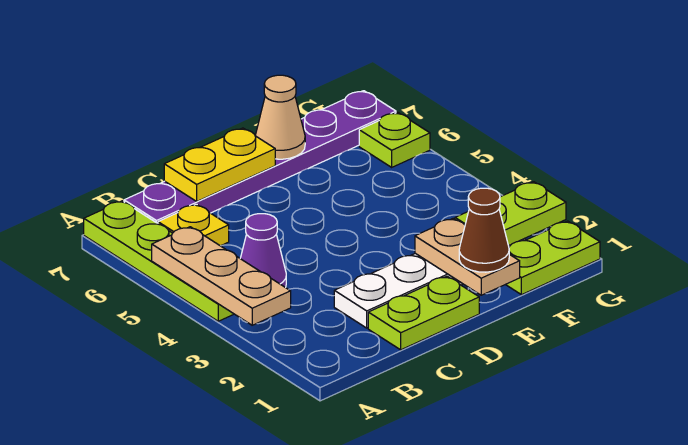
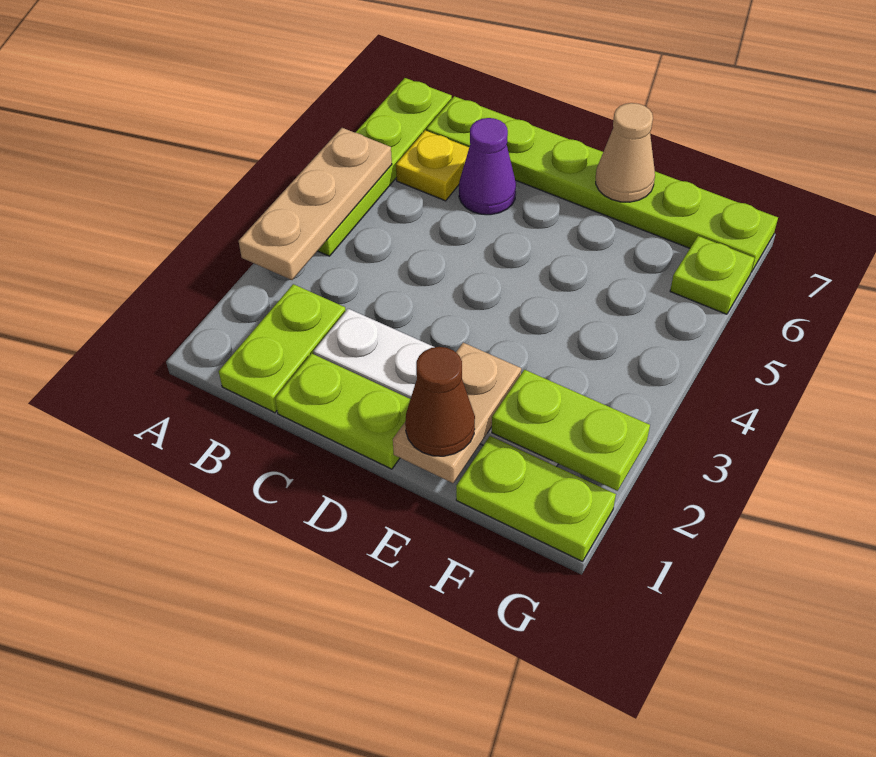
none -> lime 1x2 plate [219,284,346,413]
purple 1x1 cone [240,214,286,287] -> purple 1x1 cone moved to [459,118,516,215]
purple 1x6 plate [124,91,396,223] -> lime 1x6 plate [426,96,778,272]
yellow 1x2 plate [164,128,275,201] -> none

